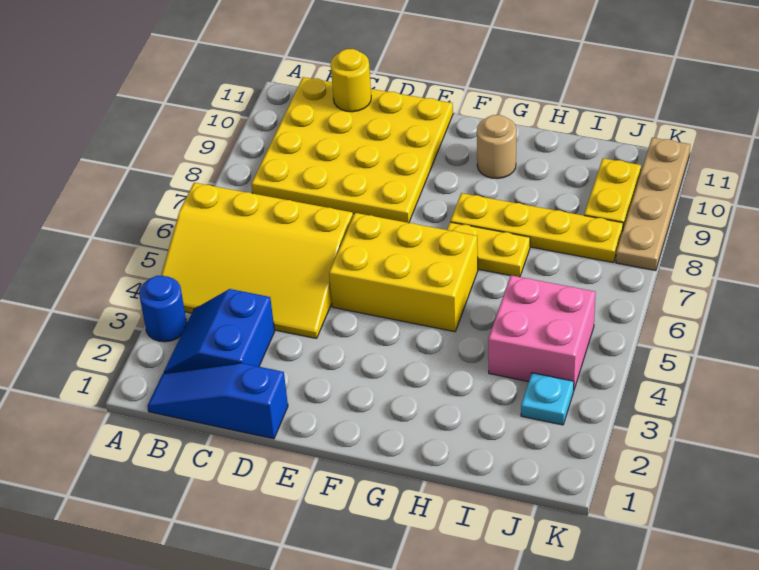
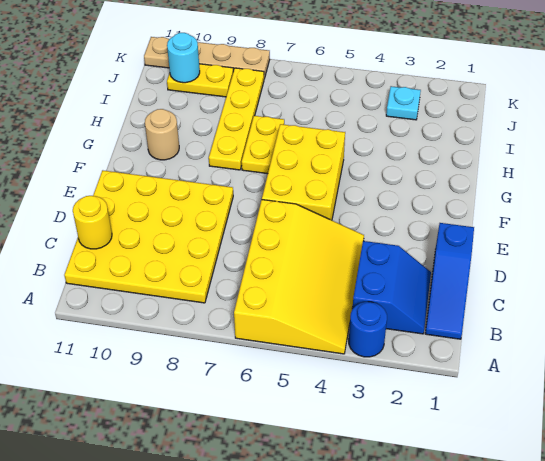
blue 2x2 slope [164,289,275,373] -> blue 2x2 slope turned to [353,241,431,334]
pink 2x2 brick [488,275,596,389] -> none
none -> cyan 1x1 round brick [167,33,200,83]

